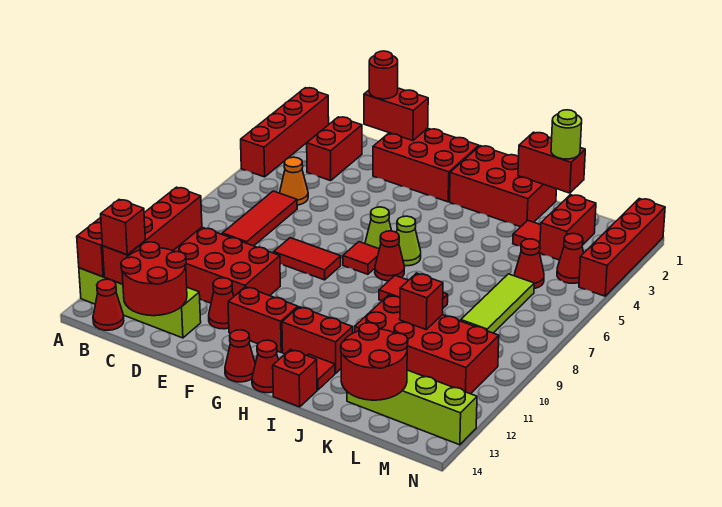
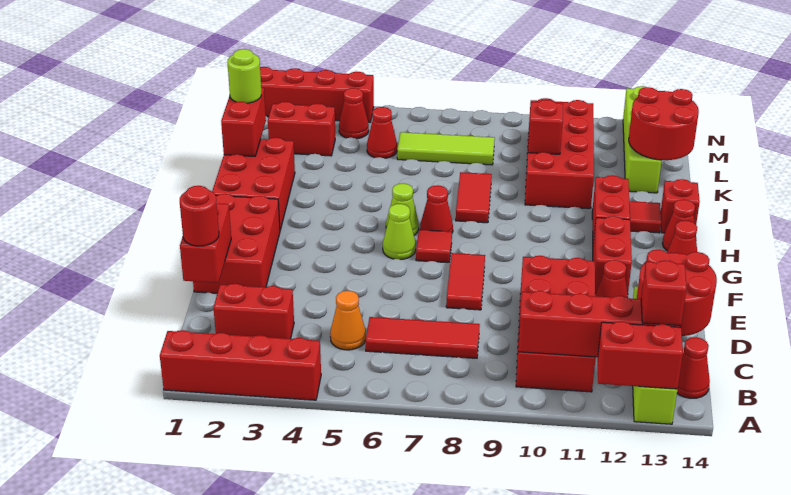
red 1x1 tile [513,220,541,246] -> none

